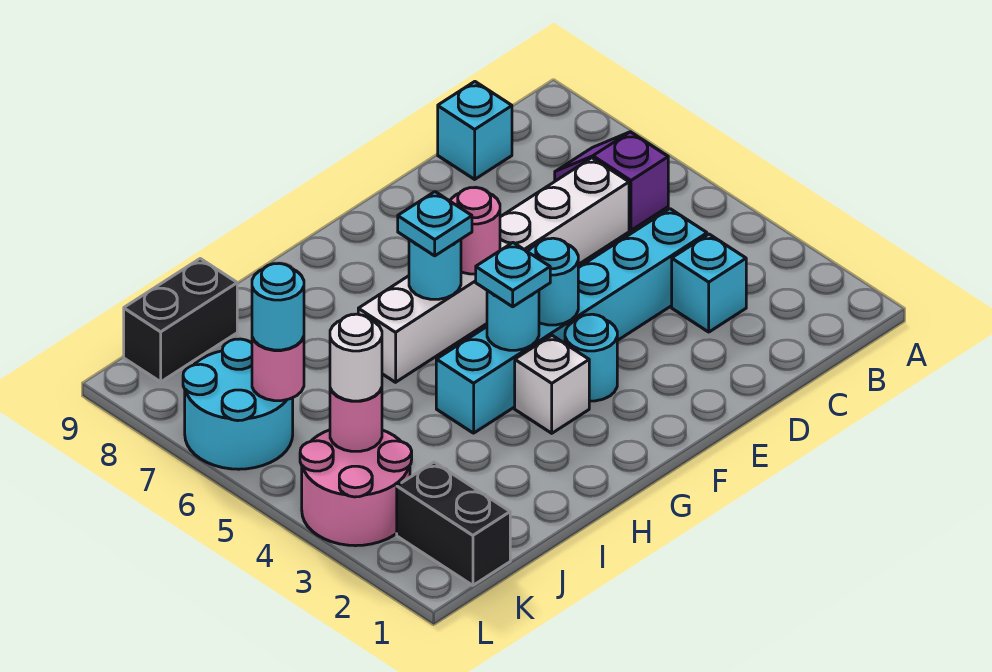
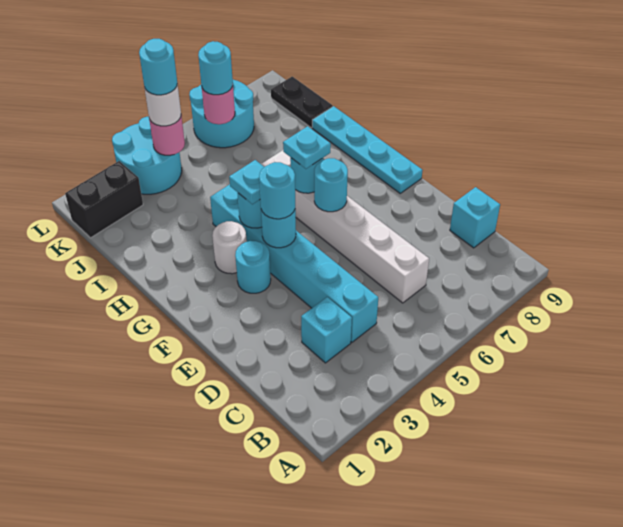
purple 1x2 slope [555,132,668,230] -> none
none -> cyan 1x1 round brick [259,162,295,219]
pink 1x1 round brick [450,188,500,274] -> cyan 1x1 round brick [314,158,348,212]
none -> cyan 1x4 plate [312,106,423,193]
white 1x1 brick [515,335,589,433] -> white 1x1 round brick [212,221,247,274]
black 1x2 brick [124,259,237,382] -> black 1x2 plate [271,77,333,128]
pink 2x2 round brick [300,430,412,546] -> cyan 2x2 round brick [112,117,182,194]
none -> cyan 1x1 round brick [139,39,177,95]

